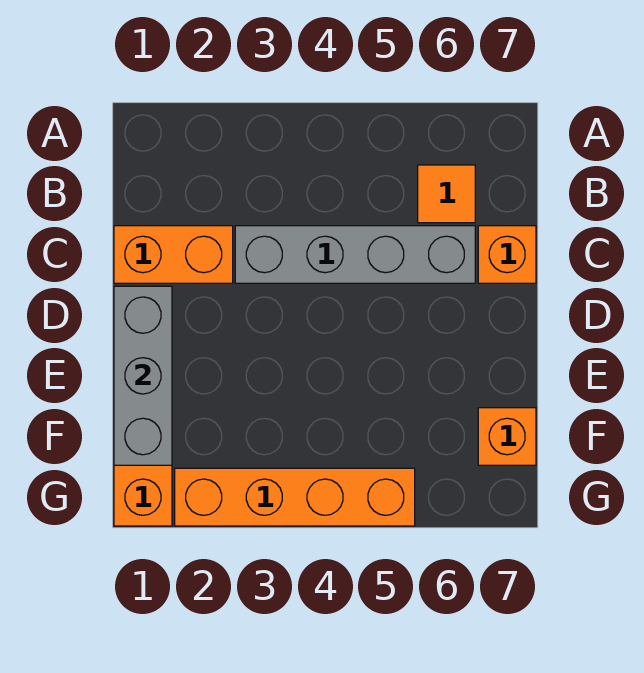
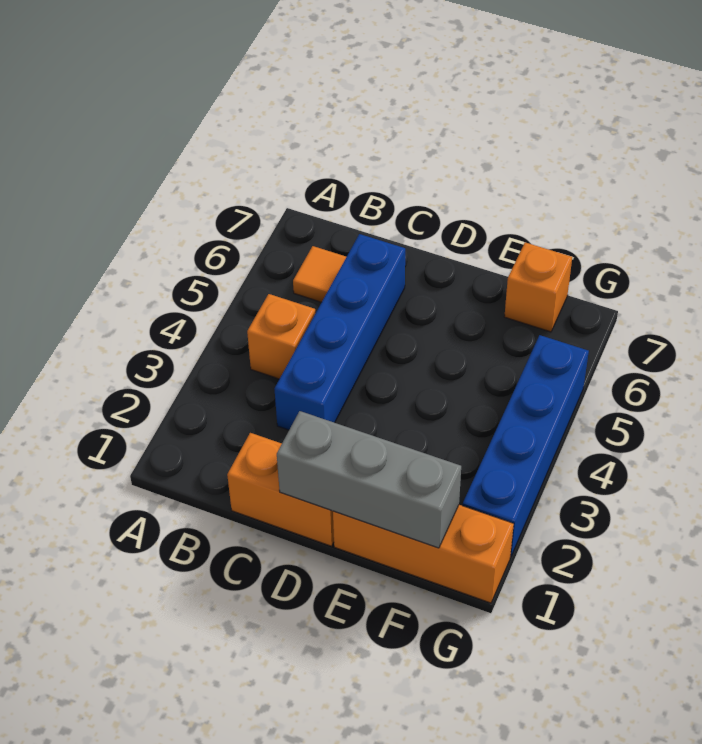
orange 1x2 brick [114,226,233,283] -> orange 1x2 brick turned to [227,433,334,546]
grey 1x4 brick [235,226,475,283] -> blue 1x4 brick [274,234,405,430]
orange 1x1 brick [478,226,536,283] -> orange 1x1 brick moved to [247,294,315,379]
orange 1x4 brick [175,468,415,526] -> blue 1x4 brick [462,335,589,557]

